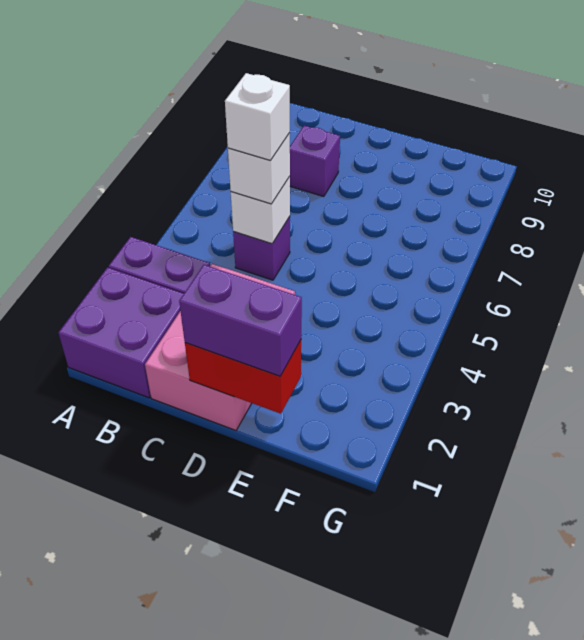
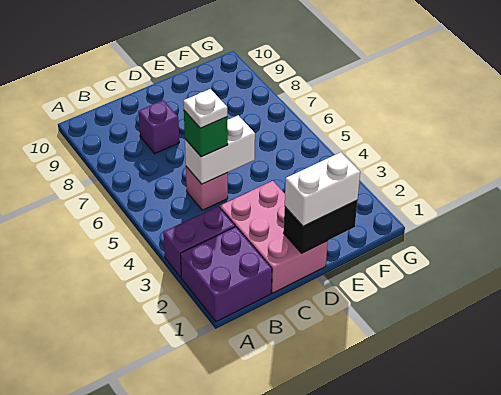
purple 1x1 brick [233,217,290,280] -> pink 1x1 brick [186,167,228,210]
white 1x1 brick [231,176,290,244] -> white 1x2 brick [185,115,255,184]
white 1x1 brick [228,133,290,204] -> green 1x1 brick [184,111,228,157]
white 1x1 brick [225,73,290,161] -> white 1x1 plate [183,89,227,128]
red 1x2 brick [185,340,301,414] -> black 1x2 brick [284,201,357,254]
purple 1x2 brick [179,265,302,376] -> white 1x2 brick [285,152,360,226]

